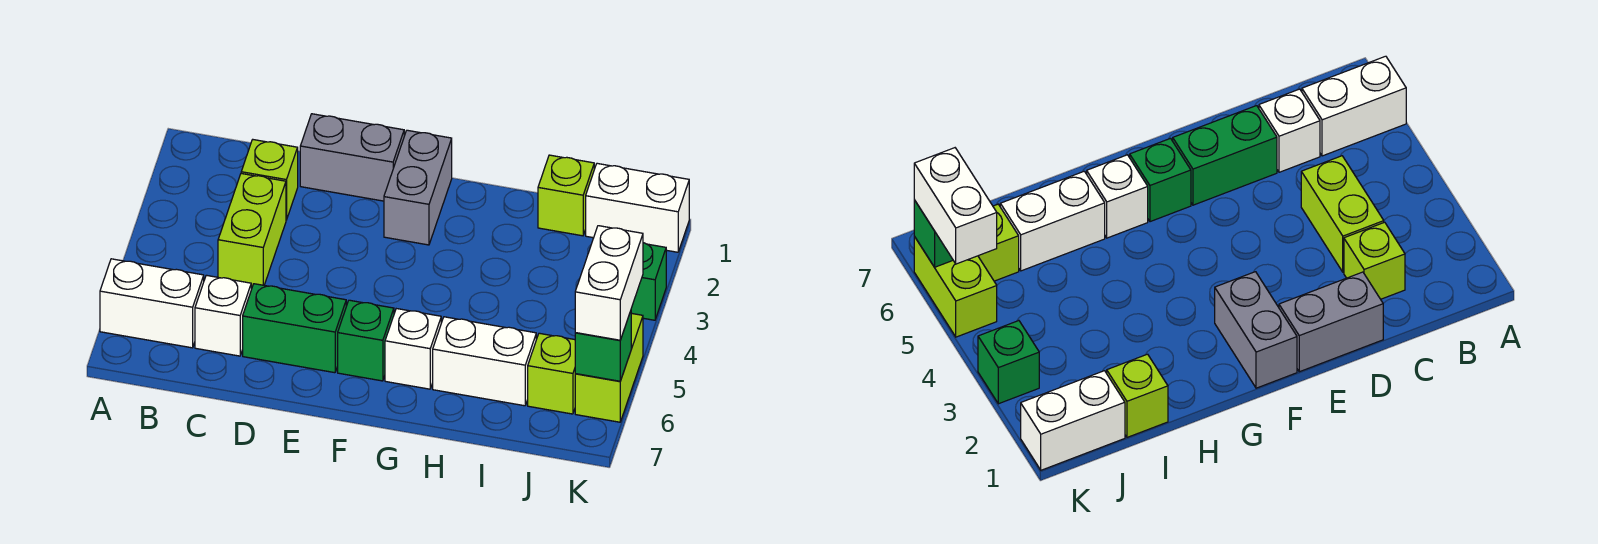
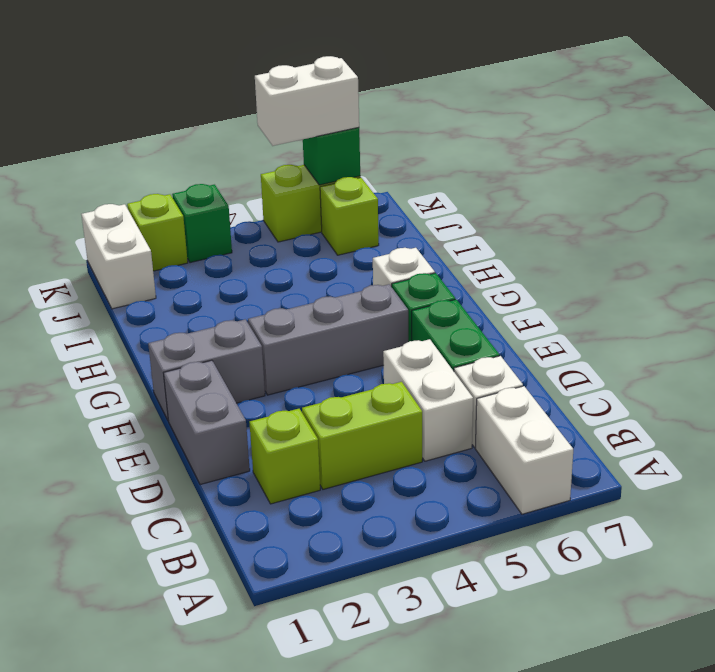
none -> grey 1x3 brick [248,284,408,395]
white 1x2 brick [433,317,536,406] -> white 1x2 brick moved to [383,339,473,461]
lime 1x1 brick [538,155,594,236] -> lime 1x1 brick moved to [127,194,188,271]

